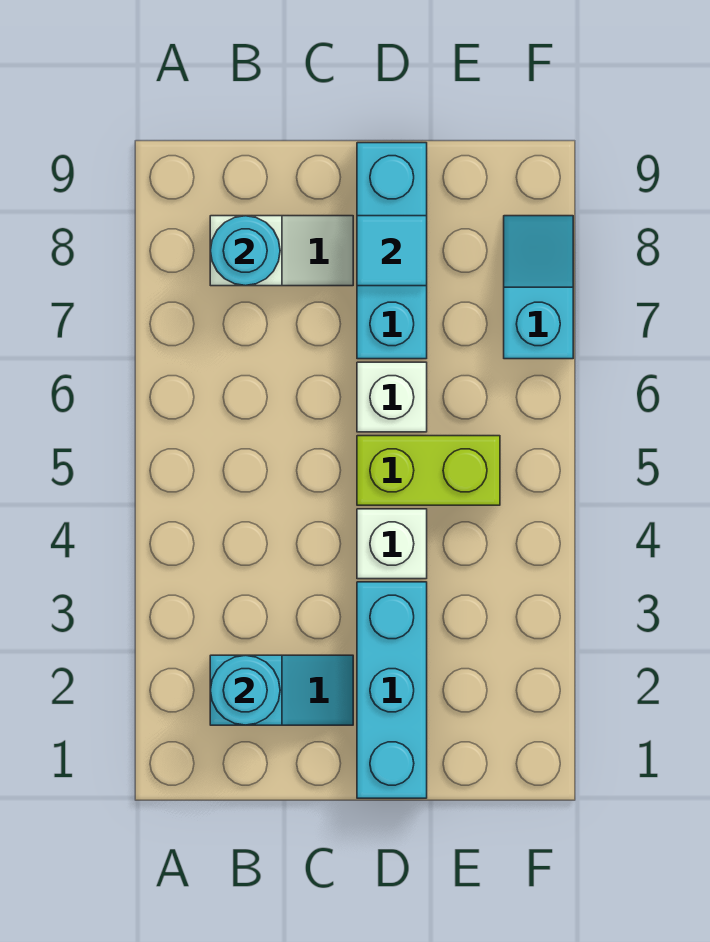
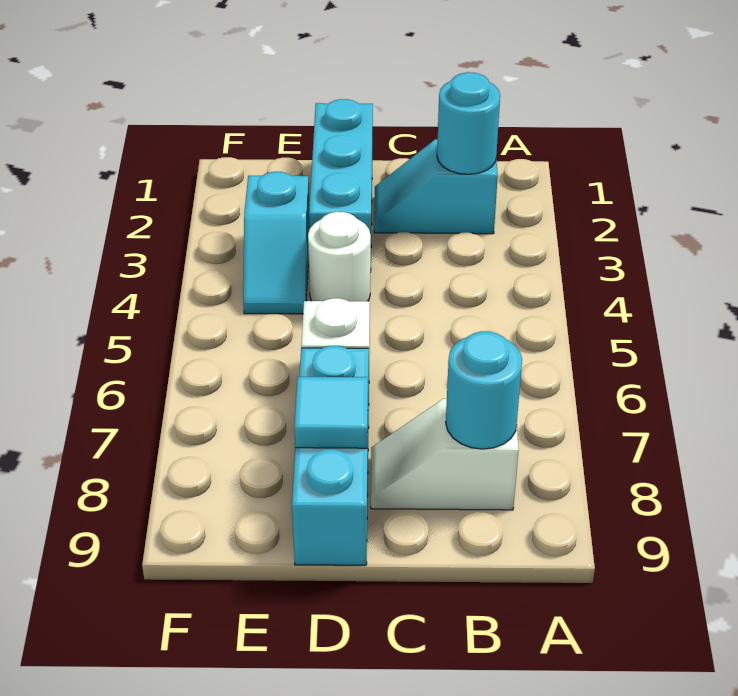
white 1x1 brick [357,509,427,579] -> white 1x1 round brick [308,212,371,301]
lime 1x2 brick [357,436,500,505] -> none
cyan 1x2 slope [504,216,573,359] -> cyan 1x2 slope moved to [243,172,310,314]

